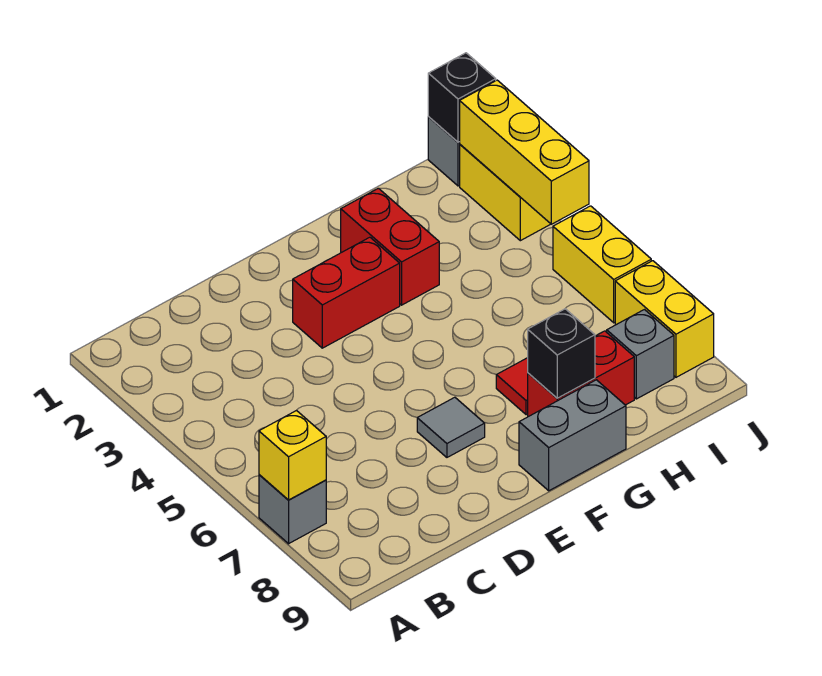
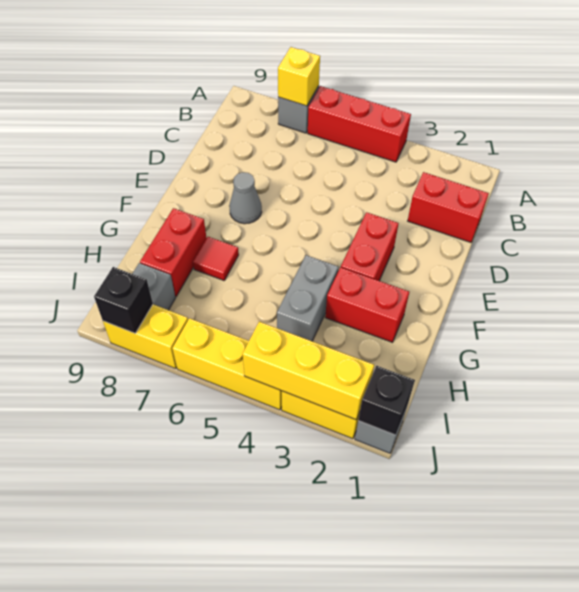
none -> red 1x3 brick [308,86,411,162]
none -> red 1x2 brick [408,172,489,242]
grey 1x1 tile [417,397,485,457] -> grey 1x1 cone [229,172,262,224]
grey 1x2 brick [519,380,626,491] -> grey 1x2 brick moved to [277,255,339,341]
black 1x1 brick [528,309,595,398] -> black 1x1 brick moved to [94,267,153,333]
yellow 1x2 brick [553,206,651,323] -> yellow 1x3 brick [172,318,282,410]

